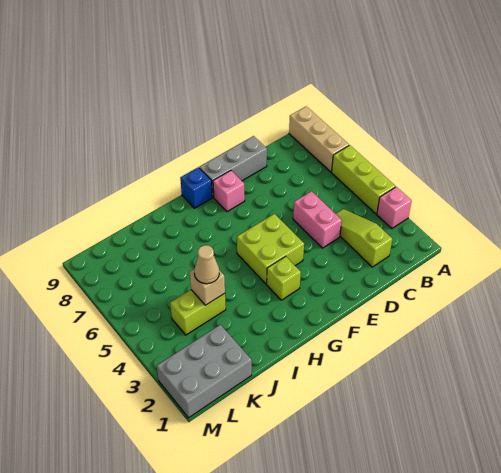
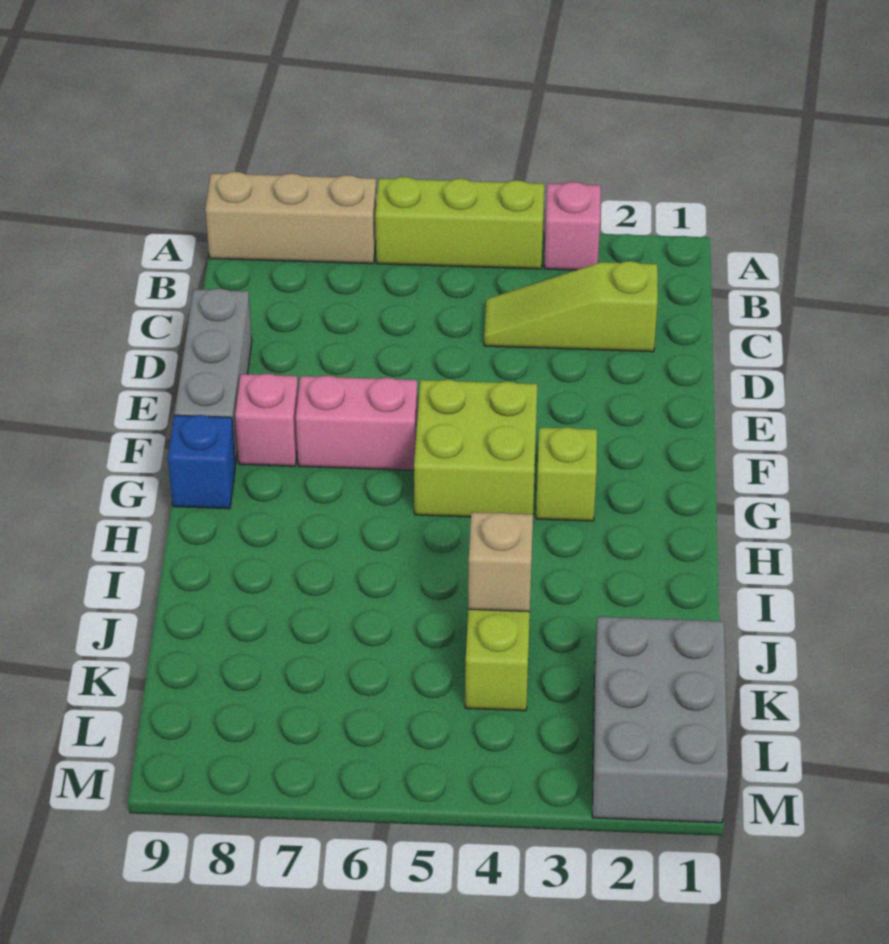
pink 1x2 brick [293,191,342,248] -> pink 1x2 brick moved to [296,376,418,470]
tan 1x1 cone [194,245,219,284] -> none

